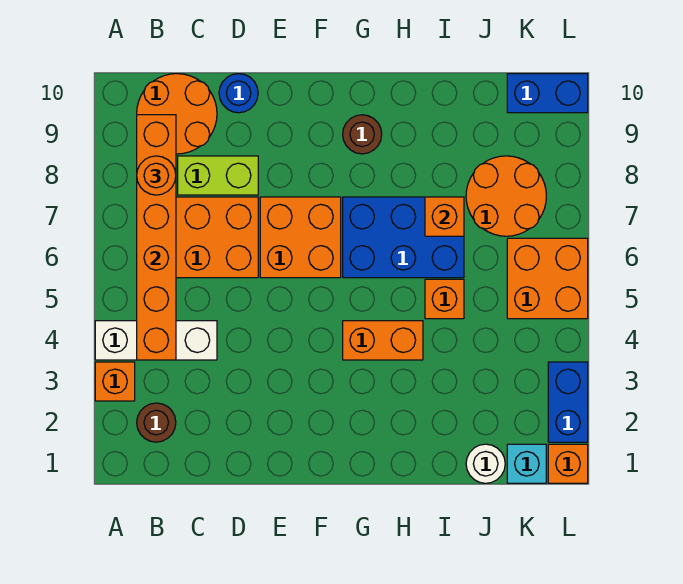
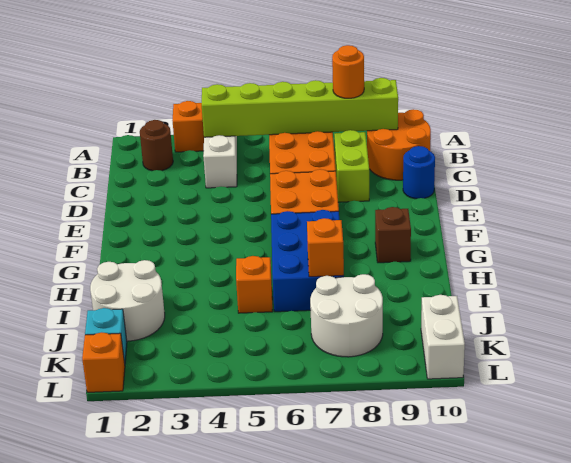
orange 1x6 brick [137,115,176,360] -> lime 1x6 brick [202,78,398,137]
orange 1x2 brick [343,321,423,360] -> none
brown 1x1 round brick [343,115,382,154] -> brown 1x1 brick [375,207,411,263]
white 1x1 round brick [466,444,505,483] -> white 2x2 round brick [90,260,165,341]
orange 2x2 round brick [466,156,546,236] -> white 2x2 round brick [310,274,383,357]
orange 2x2 brick [507,238,588,319] -> none
blue 1x2 brick [507,74,588,113] -> white 1x2 brick [421,295,465,379]
blue 1x2 brick [548,362,588,442] -> none

